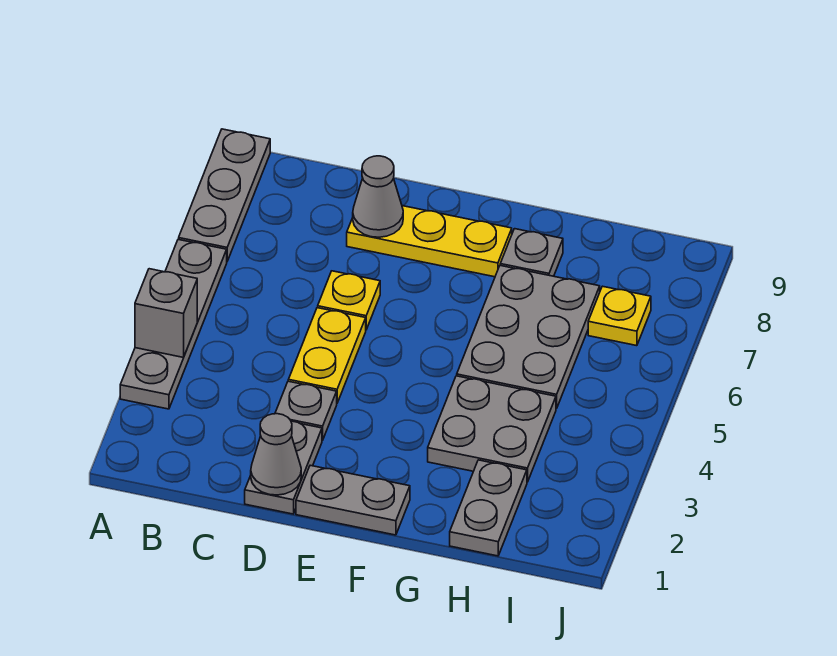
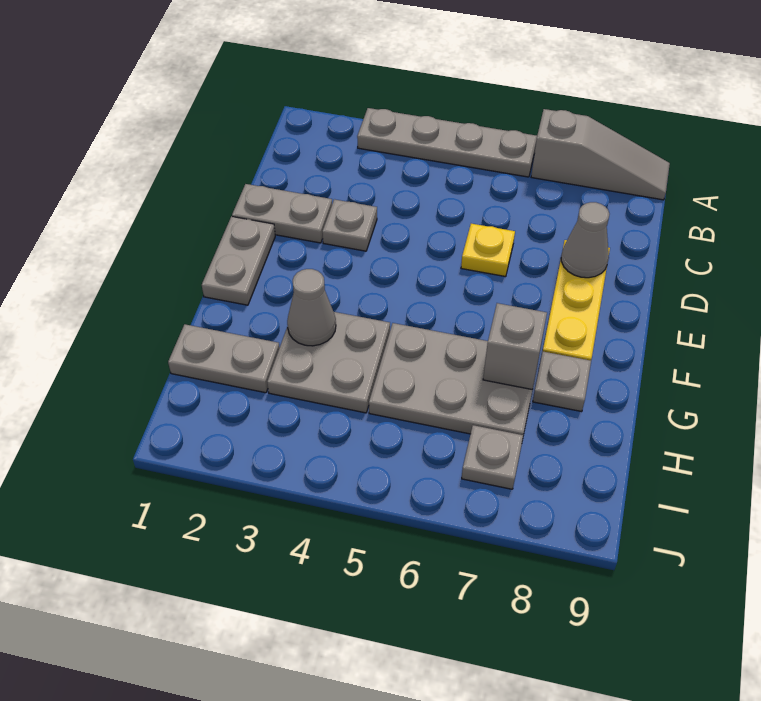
grey 1x1 brick [135,269,197,357] -> grey 1x1 brick moved to [483,303,547,389]
grey 1x3 plate [179,129,270,261] -> grey 1x3 slope [531,109,670,200]
grey 1x1 cone [251,414,301,495] -> grey 1x1 cone moved to [287,269,336,346]
yellow 1x2 plate [288,308,366,403] -> none
yellow 1x1 plate [588,286,651,346] -> grey 1x1 plate [462,425,523,489]

